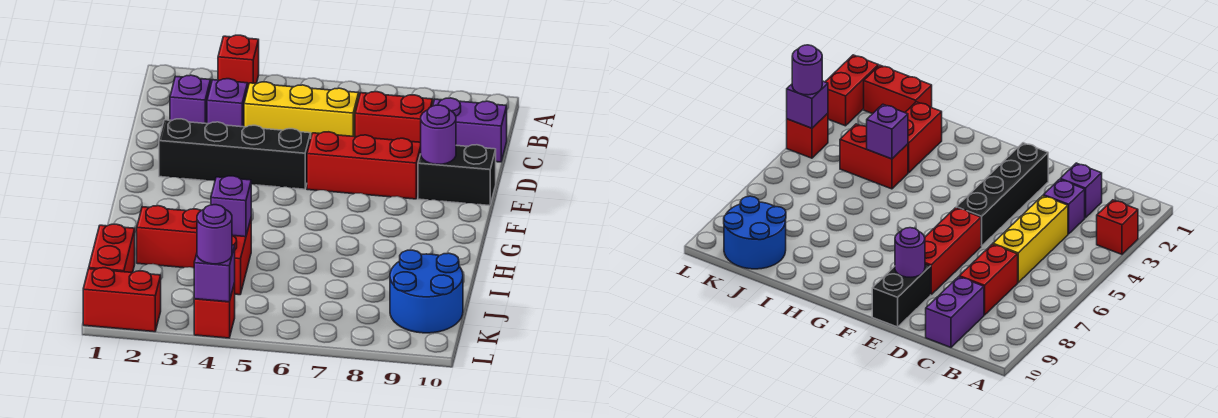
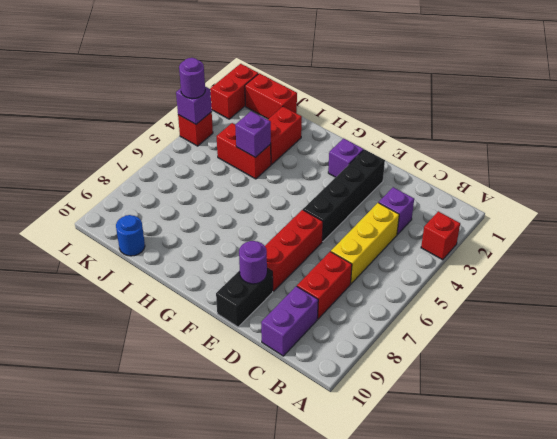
purple 1x1 brick [170,75,211,124] -> purple 1x1 brick moved to [328,138,364,177]
blue 2x2 round brick [390,250,463,333] -> blue 1x1 round brick [116,215,145,256]

